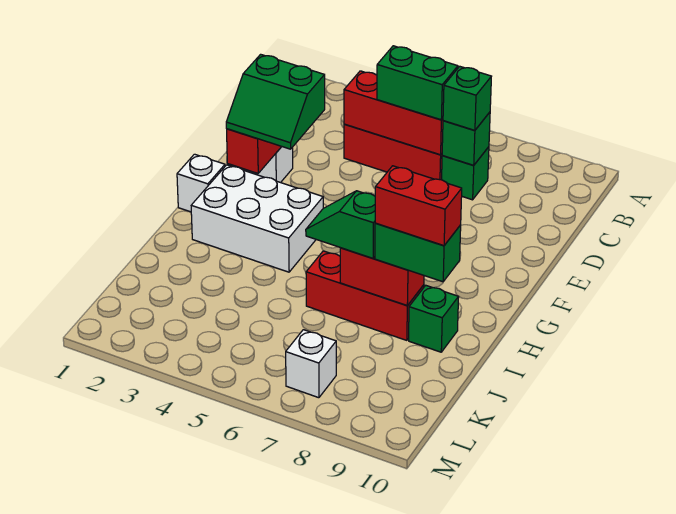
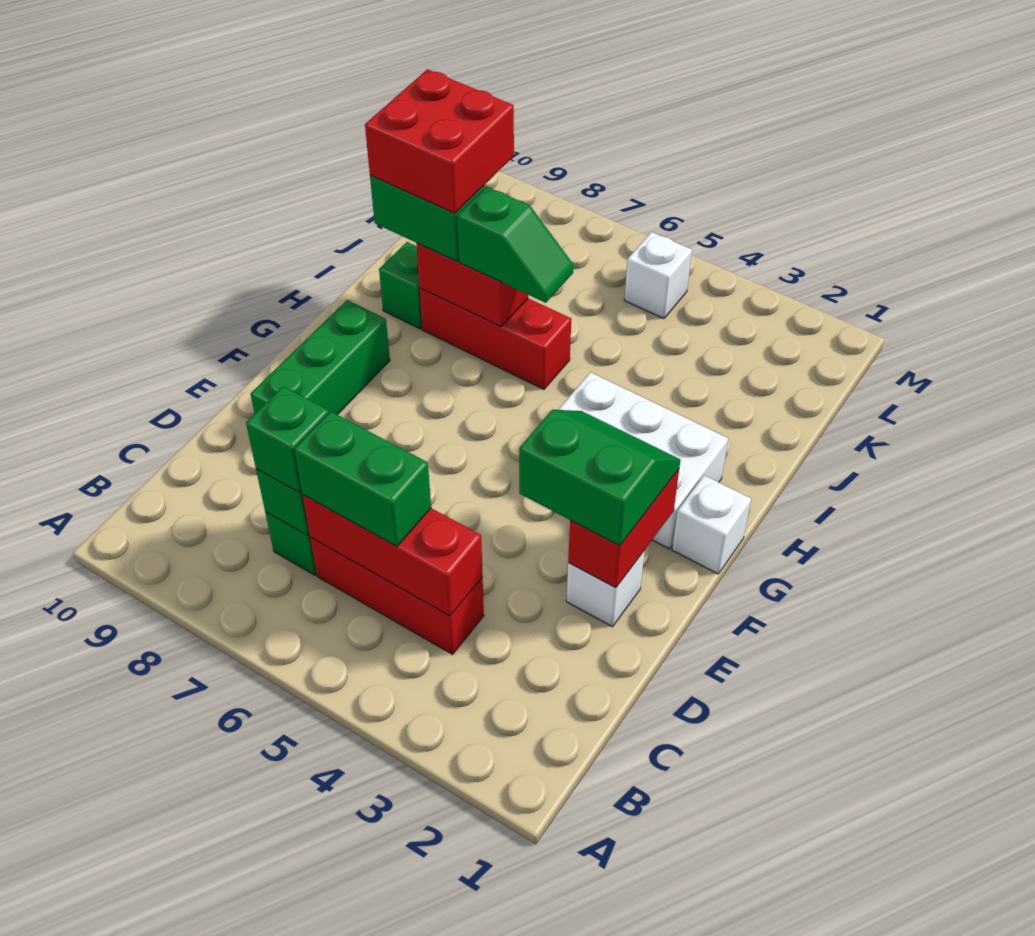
none -> green 1x3 brick [251,300,390,415]
red 1x2 brick [375,166,462,246] -> red 2x2 brick [365,69,514,213]
white 1x1 brick [286,330,336,398] -> white 1x1 brick moved to [624,232,692,319]

